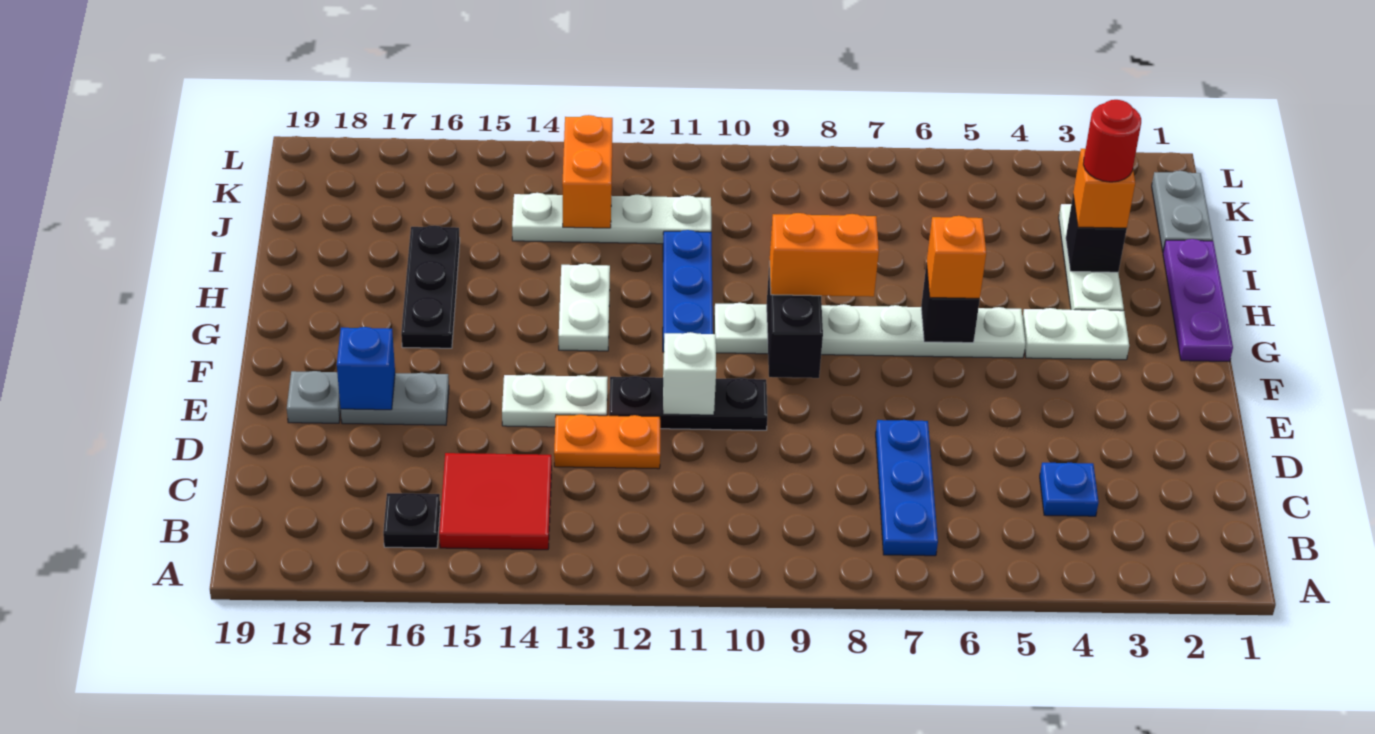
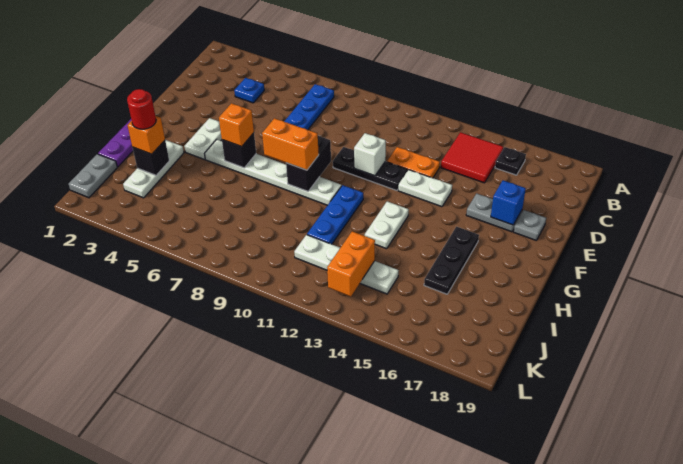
white 1x2 plate [1022,308,1129,360] -> white 1x2 plate turned to [184,118,222,159]

